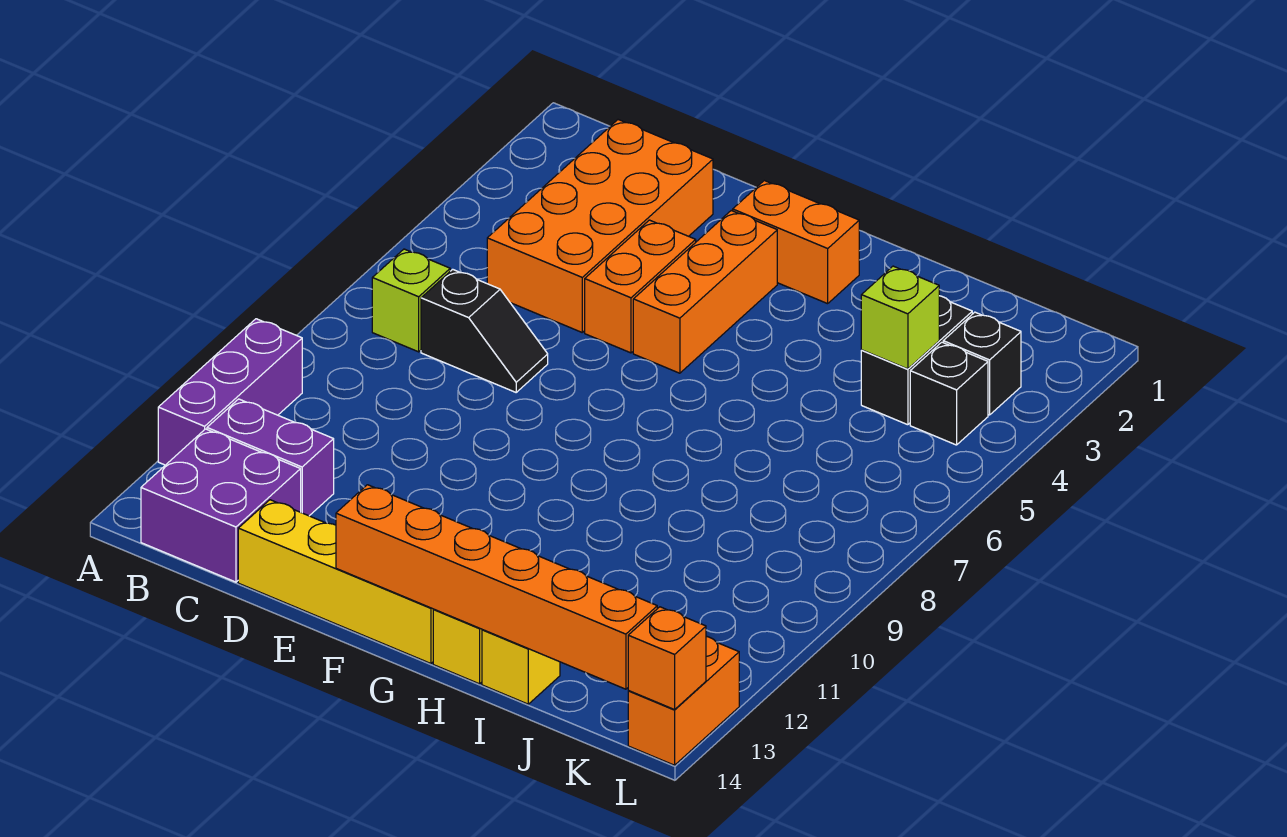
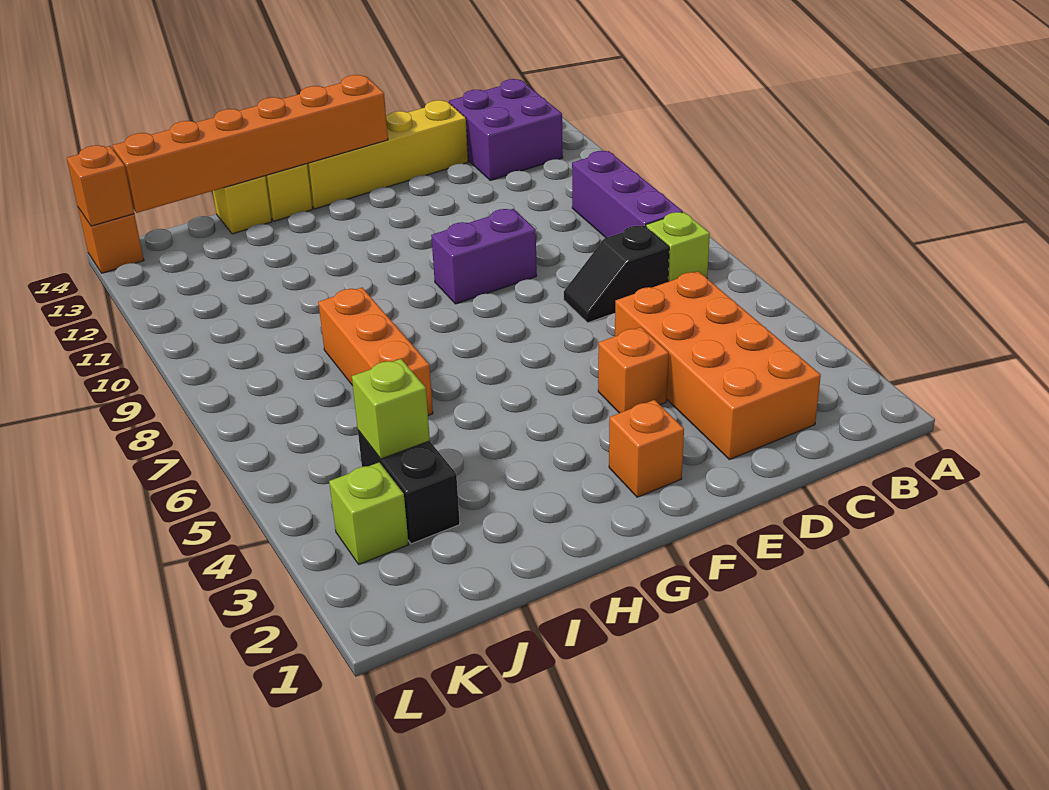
purple 1x3 brick [158,319,302,465] -> purple 1x3 brick moved to [572,151,683,238]
purple 1x2 brick [207,399,334,516] -> purple 1x2 brick moved to [431,209,537,304]
orange 1x2 brick [585,220,696,353] -> orange 1x1 brick [598,327,669,413]
orange 1x2 brick [733,181,859,304] -> orange 1x1 brick [609,400,684,497]
orange 1x3 brick [633,211,777,373] -> orange 1x3 brick moved to [318,288,433,416]
black 1x1 brick [943,312,1021,415] -> lime 1x1 brick [329,462,409,564]
black 1x1 brick [910,342,988,445] -> none
orange 1x2 brick [628,636,739,765] -> orange 1x1 brick [78,208,144,273]

